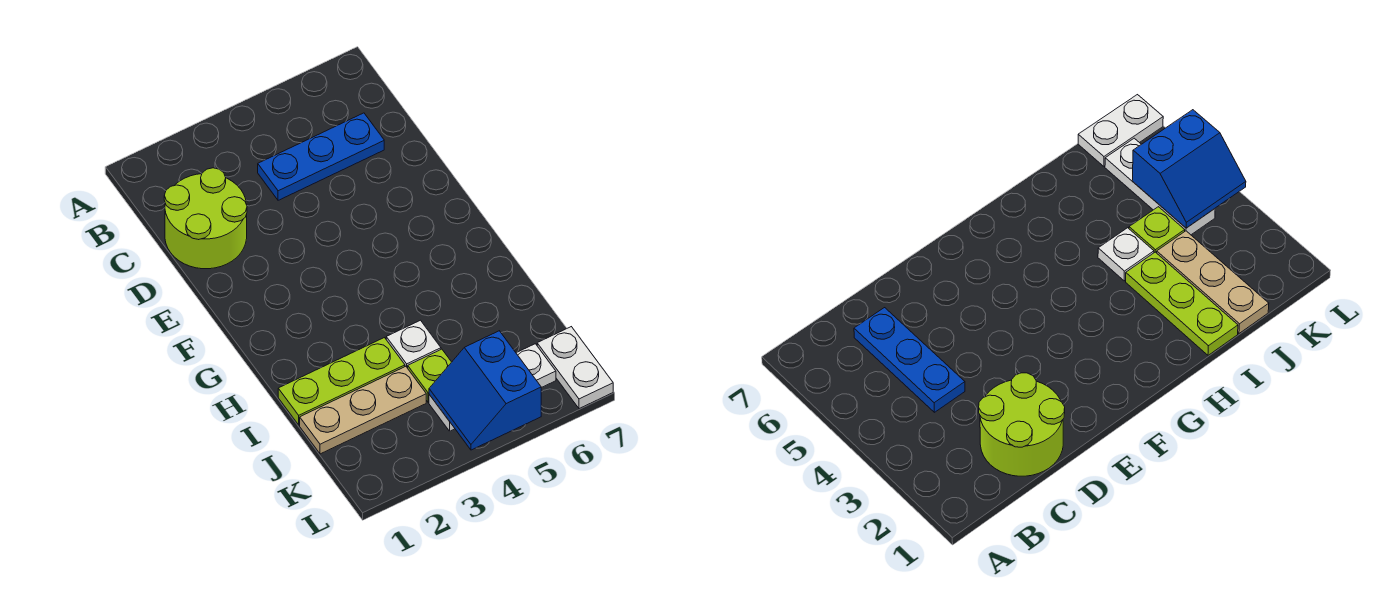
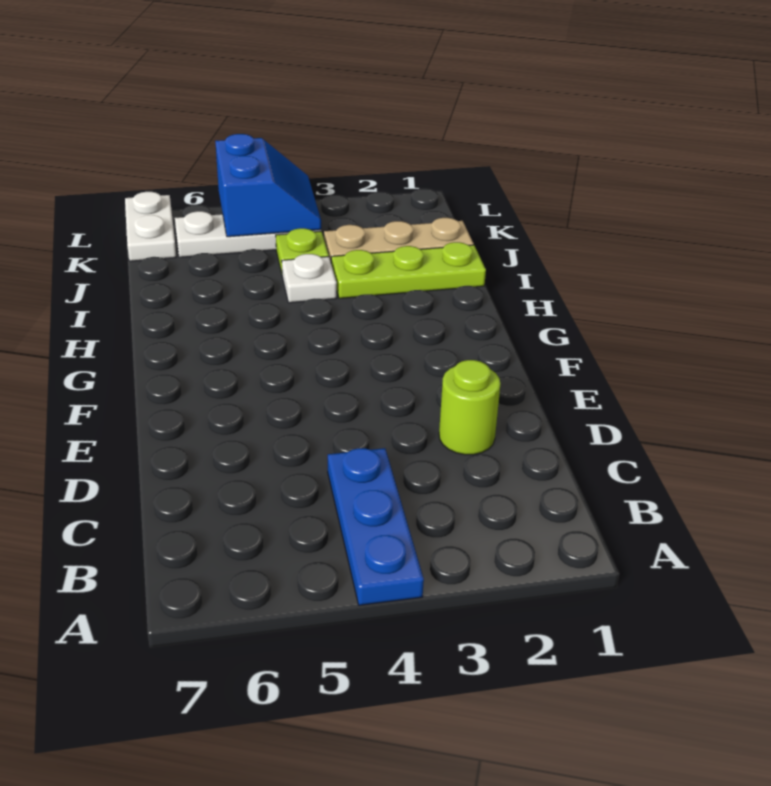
lime 2x2 round brick [164,168,247,269] -> lime 1x1 round brick [439,360,500,455]
blue 1x3 plate [258,113,384,200] -> blue 1x3 plate turned to [328,448,424,605]

